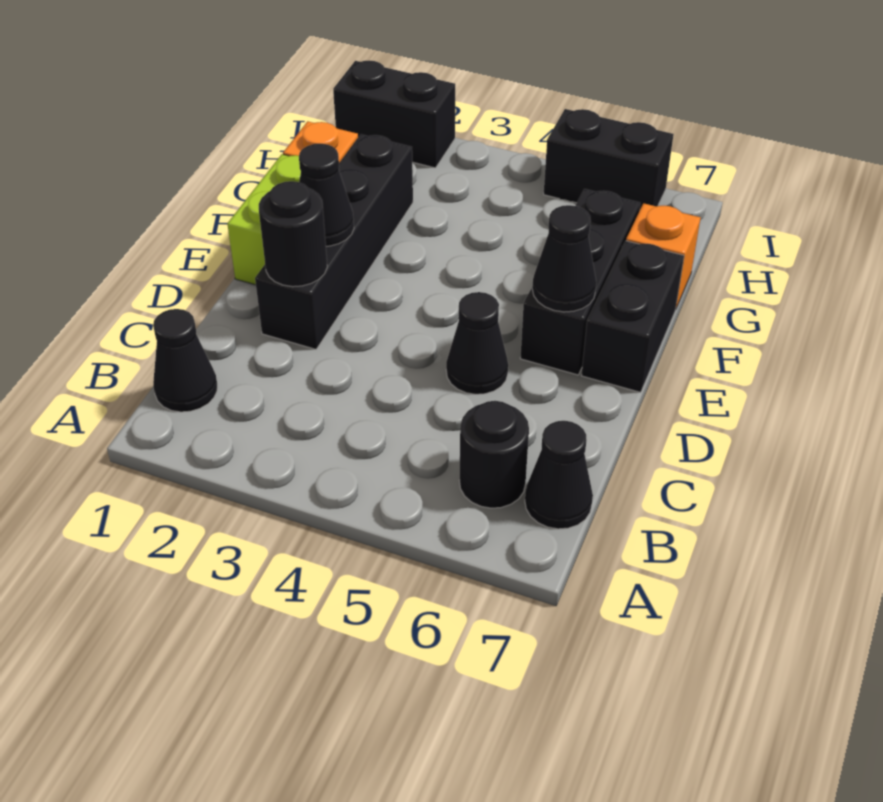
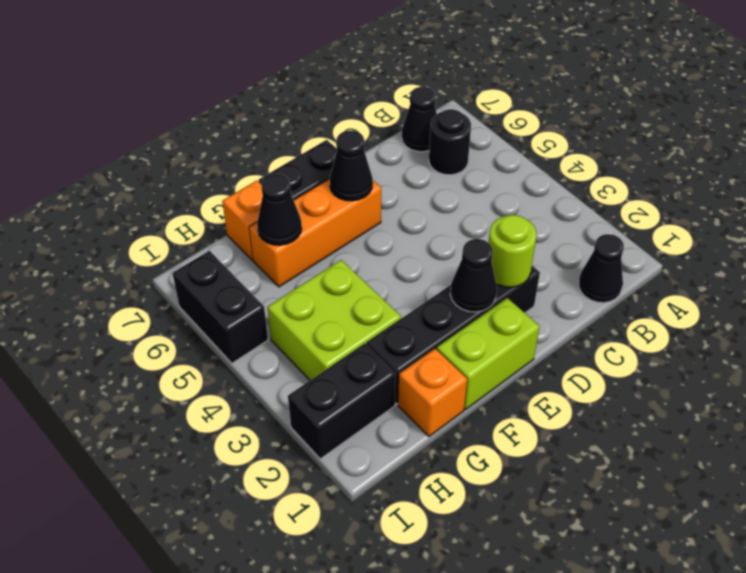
black 1x1 round brick [259,181,327,287] -> lime 1x1 round brick [488,215,536,287]
black 1x1 cone [446,292,508,394] -> black 1x1 cone moved to [257,174,302,245]
black 1x3 brick [520,189,640,375] -> orange 1x3 brick [249,179,381,287]
none -> lime 2x2 brick [267,260,401,380]
black 1x2 brick [333,60,455,168] -> black 1x2 brick turned to [288,344,396,459]

